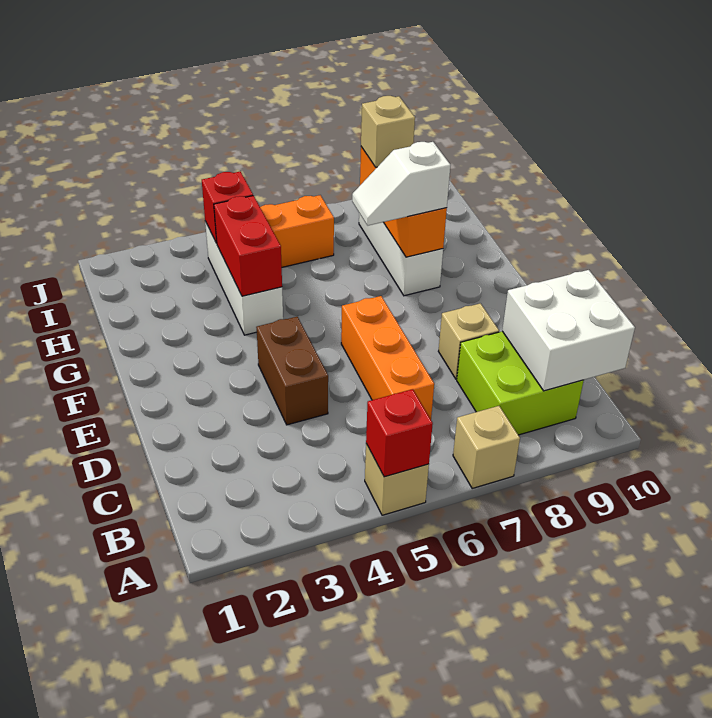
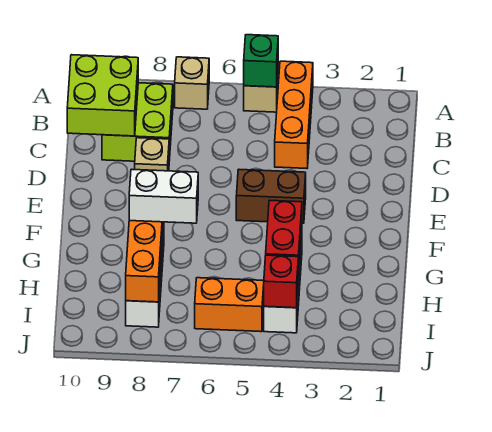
red 1x1 brick [366,389,433,477] -> green 1x1 brick [244,35,278,87]
white 2x2 brick [502,270,635,391] -> lime 2x2 brick [67,55,138,136]
orange 1x3 brick [341,296,434,419] -> orange 1x3 brick moved to [275,61,313,168]
brown 1x2 brick [256,317,328,425] -> brown 1x2 brick turned to [236,170,306,223]
white 1x2 slope [352,142,450,226] -> white 1x2 brick [129,169,198,223]
tan 1x1 brick [361,96,415,167] -> none

